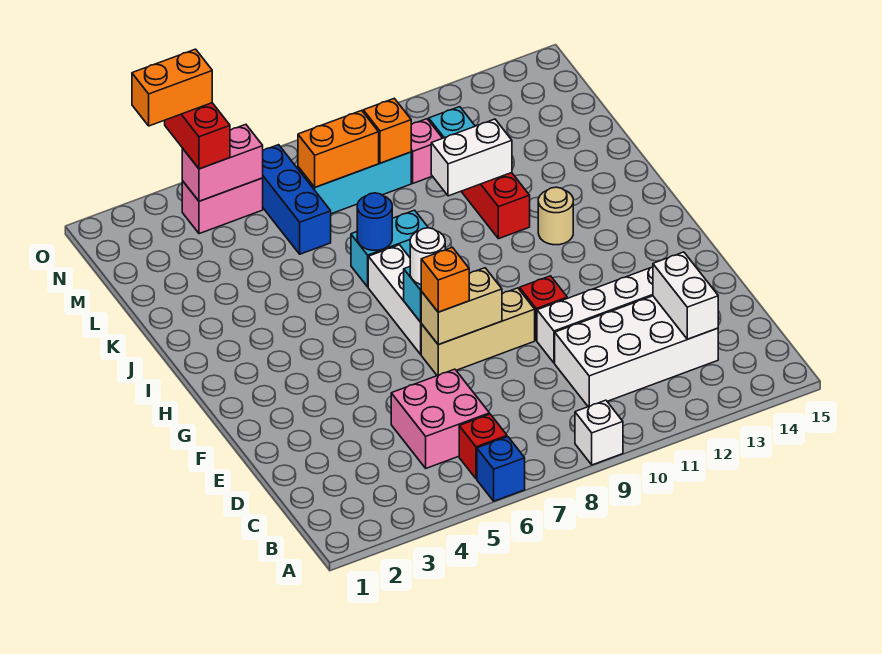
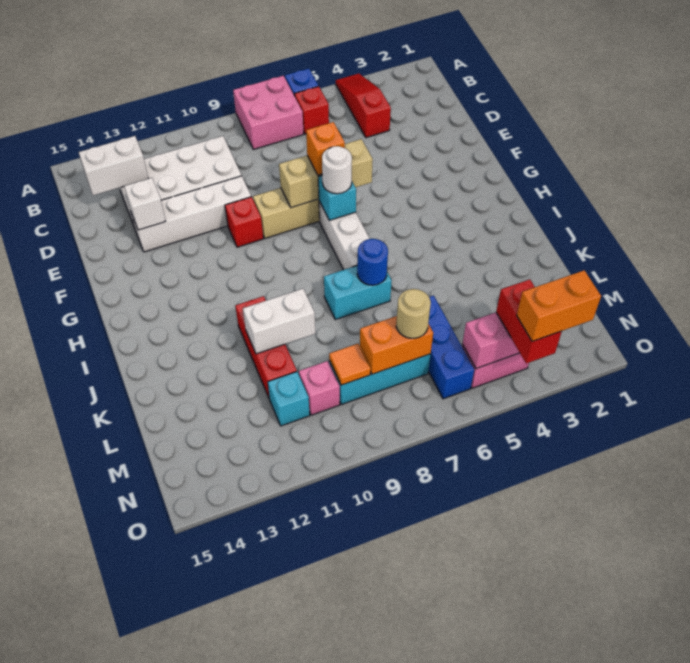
none -> red 1x3 slope [336,74,391,138]
white 1x1 brick [575,400,623,465] -> white 1x1 brick moved to [124,178,165,230]
pink 2x2 brick [391,369,490,468] -> pink 2x2 brick moved to [233,76,304,149]
white 1x2 brick [653,252,718,339] -> white 1x2 brick turned to [79,136,148,195]
tan 1x2 brick [421,268,502,345] -> tan 1x3 brick [279,139,373,208]
tan 1x1 round brick [538,187,573,245] -> tan 1x1 round brick moved to [396,289,431,338]
orange 1x1 brick [363,98,411,163] -> orange 1x1 tile [329,344,371,385]

